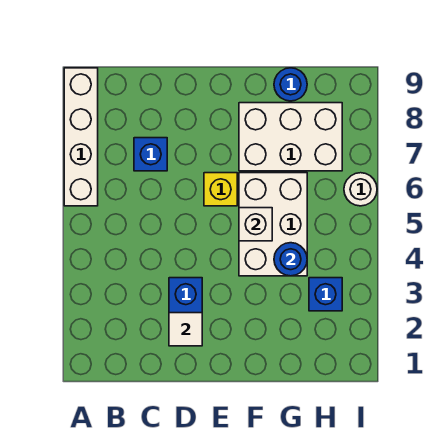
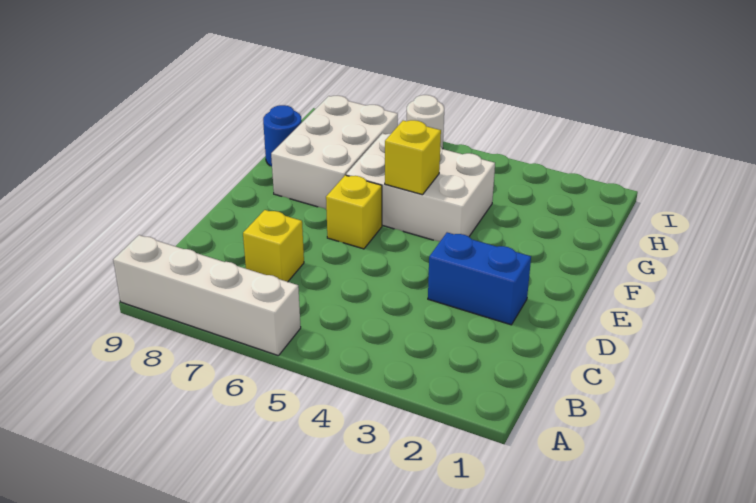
blue 1x1 brick [134,138,167,171] -> yellow 1x1 brick [243,210,304,282]
white 1x1 tile [169,313,202,346] -> none
white 1x1 brick [239,208,272,241] -> yellow 1x1 brick [385,120,441,195]
blue 1x1 round brick [274,243,307,276] -> none
blue 1x1 brick [309,278,342,311] -> none

